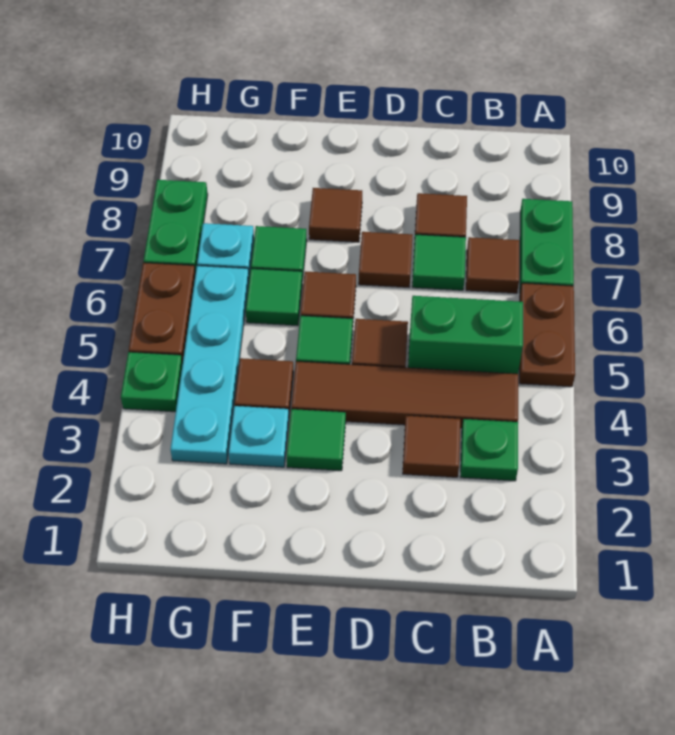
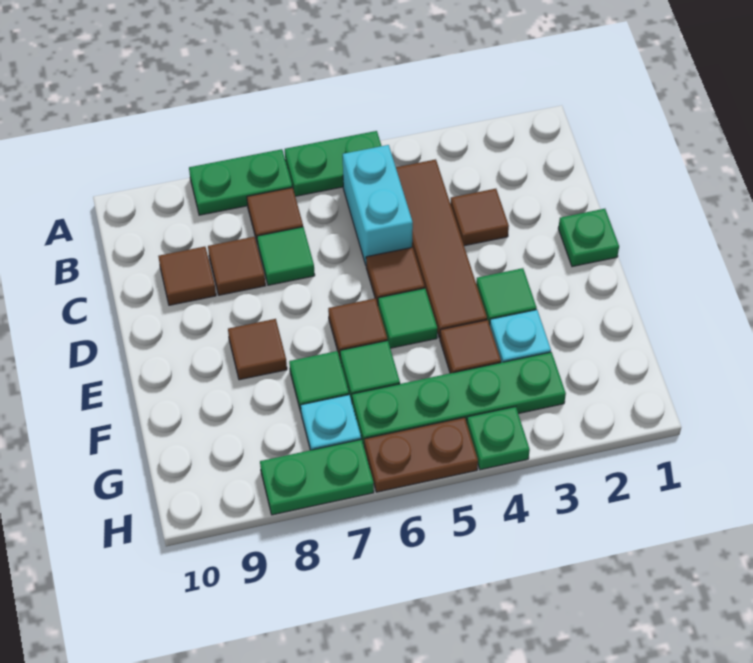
brown 1x2 plate [519,283,575,387] -> green 1x2 plate [285,131,381,196]
green 1x1 plate [461,419,518,481] -> green 1x1 plate moved to [558,209,619,267]
green 1x2 brick [408,296,523,374] -> cyan 1x2 brick [343,145,413,265]
brown 1x1 tile [359,232,413,287] -> brown 1x1 tile moved to [158,247,216,305]
cyan 1x4 plate [170,266,249,464] -> green 1x4 plate [352,352,566,445]

